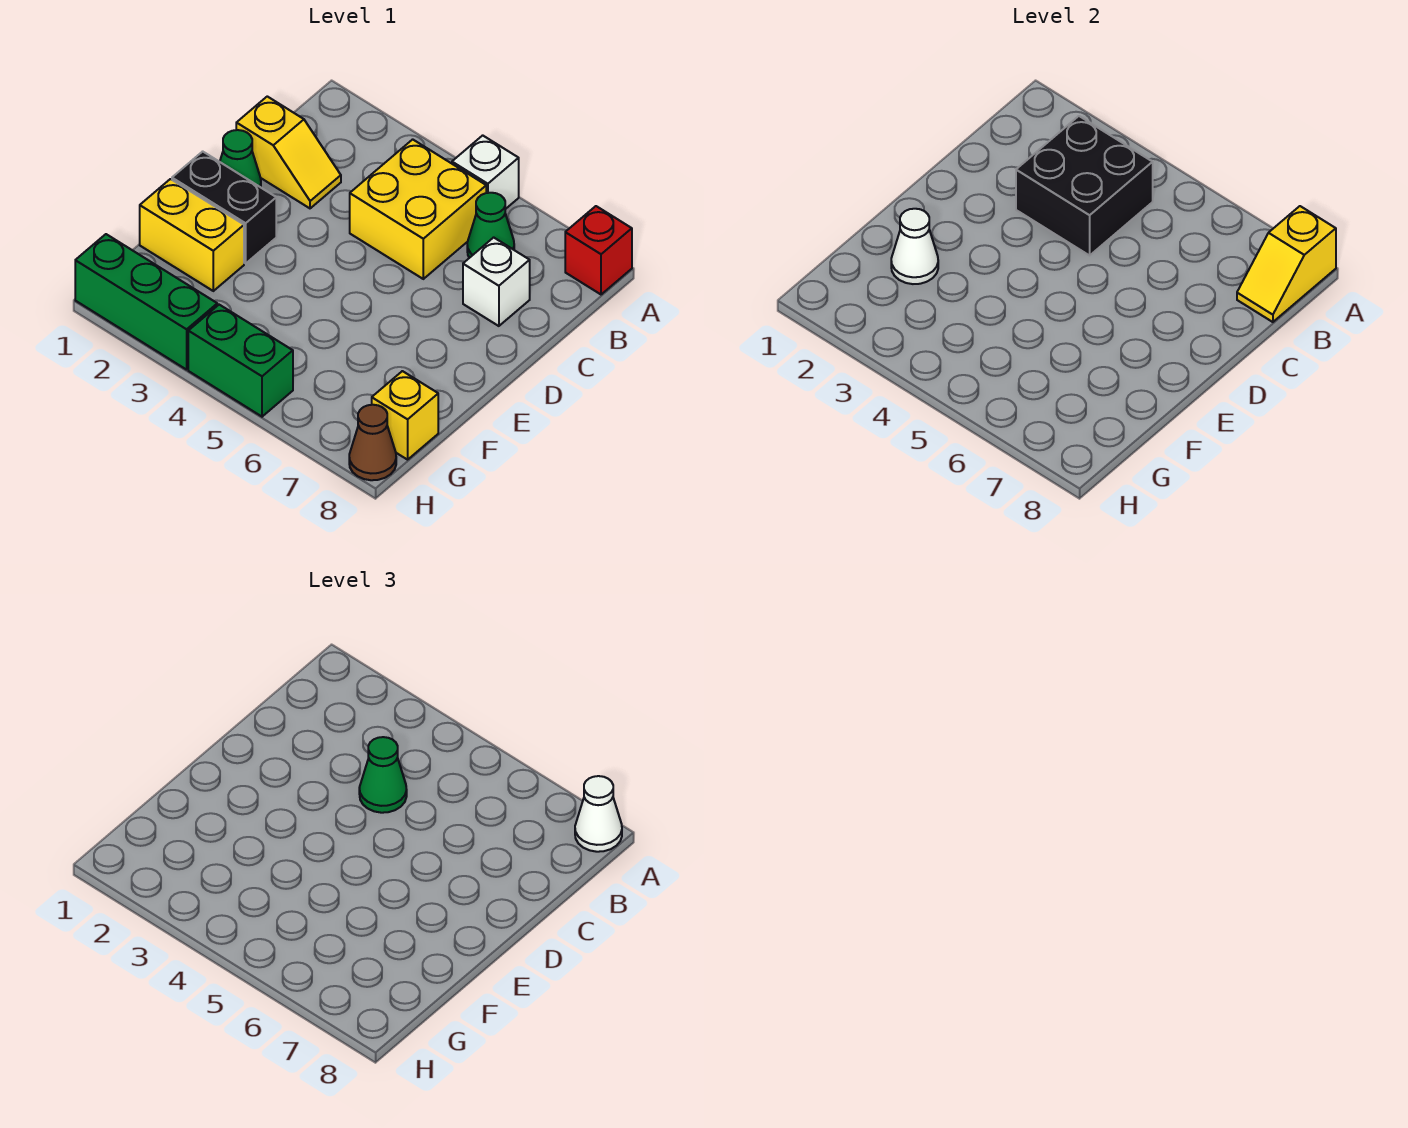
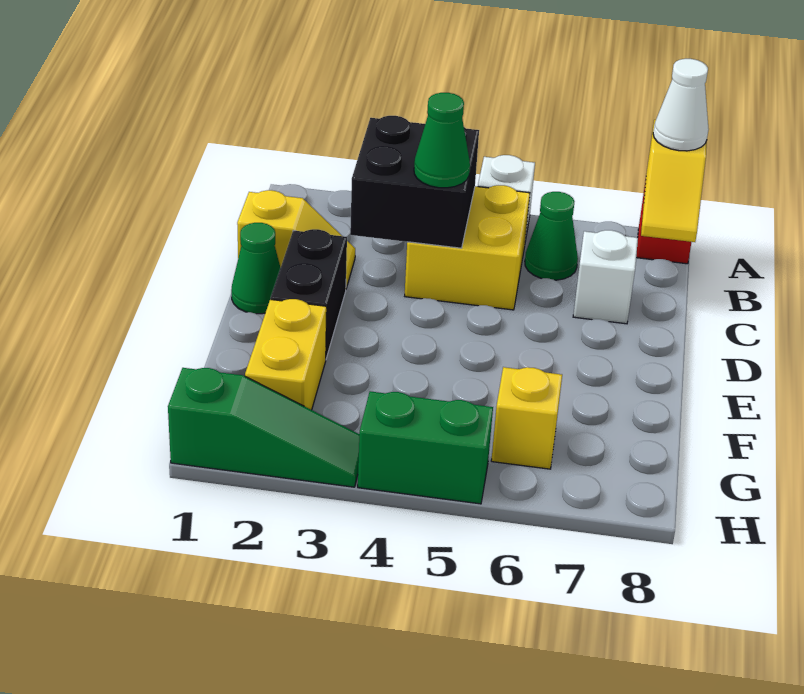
black 1x2 brick [172,151,276,263] -> black 1x2 brick turned to [271,229,347,358]
yellow 1x2 brick [140,179,244,291] -> yellow 1x2 brick turned to [245,299,327,410]
white 1x1 cone [891,209,938,284] -> none
yellow 1x1 brick [372,371,438,460] -> yellow 1x1 brick moved to [491,367,562,469]
green 1x3 brick [75,234,217,370] -> green 1x3 slope [168,368,359,487]
brown 1x1 cone [349,405,396,480] -> none

